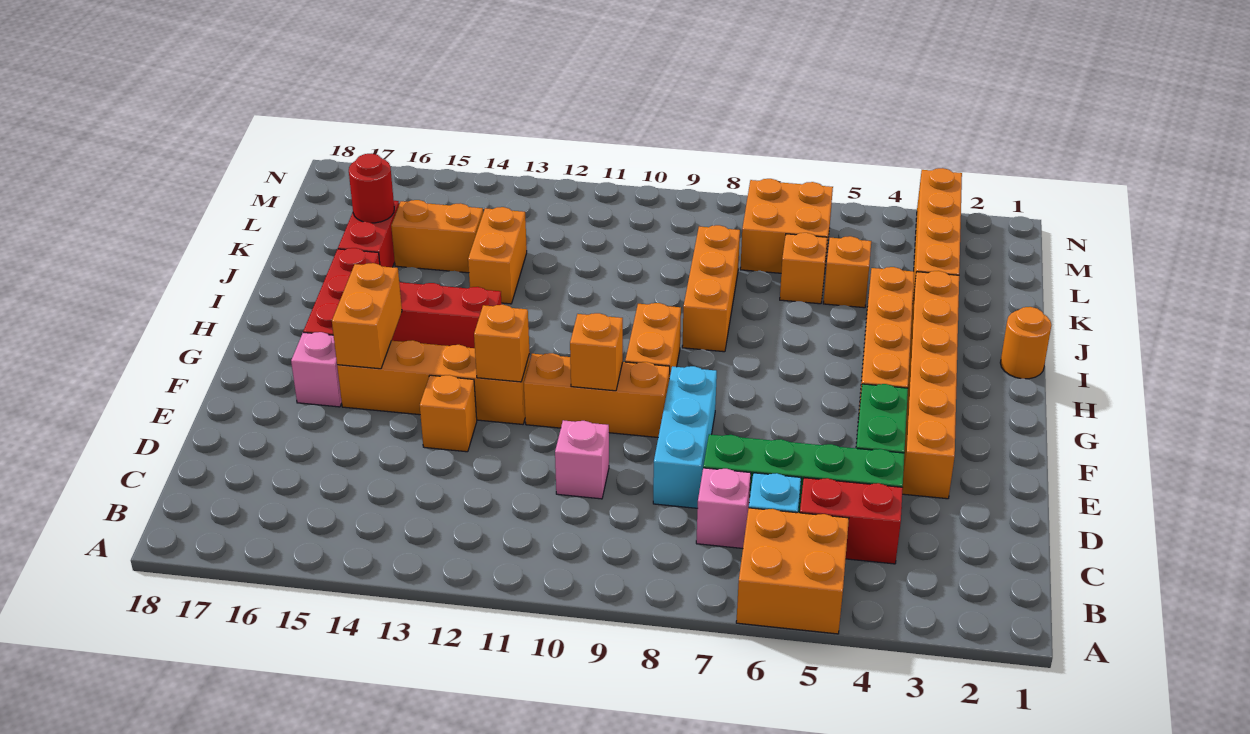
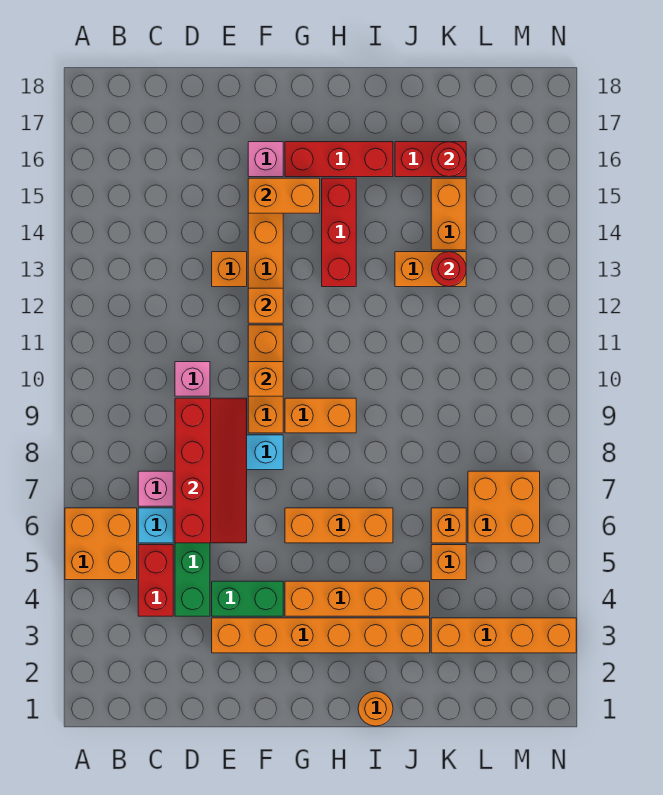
none -> red 2x4 slope [175,398,247,543]
orange 1x3 brick [682,225,740,352] -> orange 1x3 brick moved to [285,508,393,543]
none -> red 1x1 round brick [432,252,466,287]

